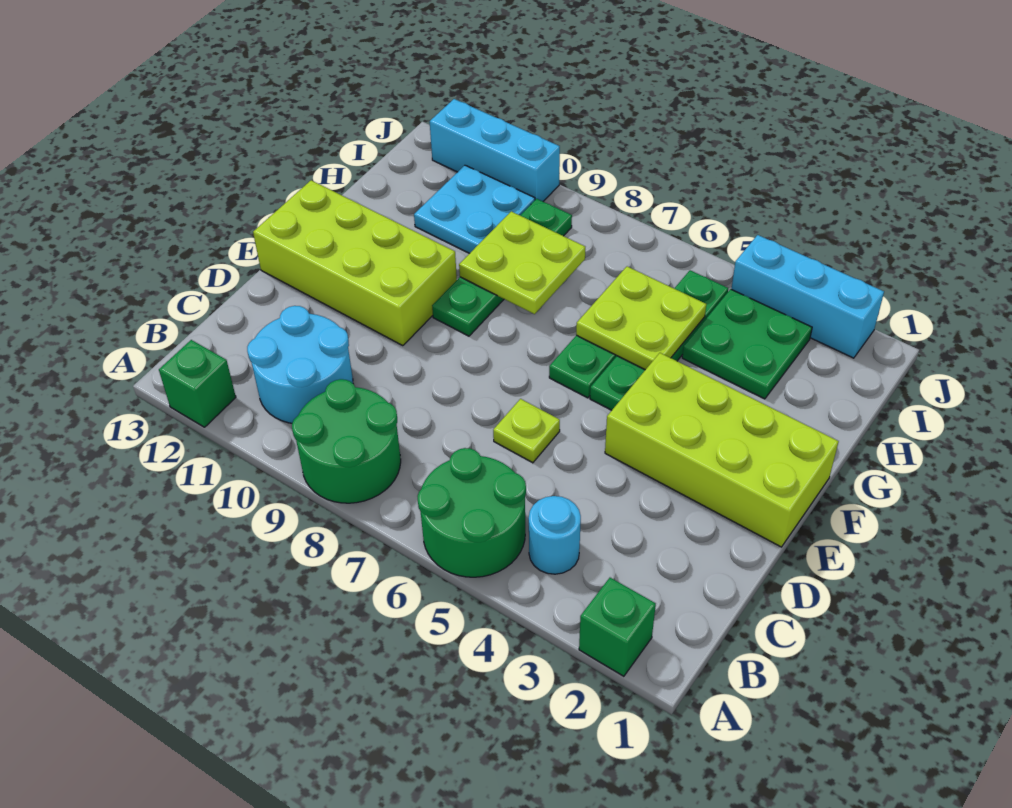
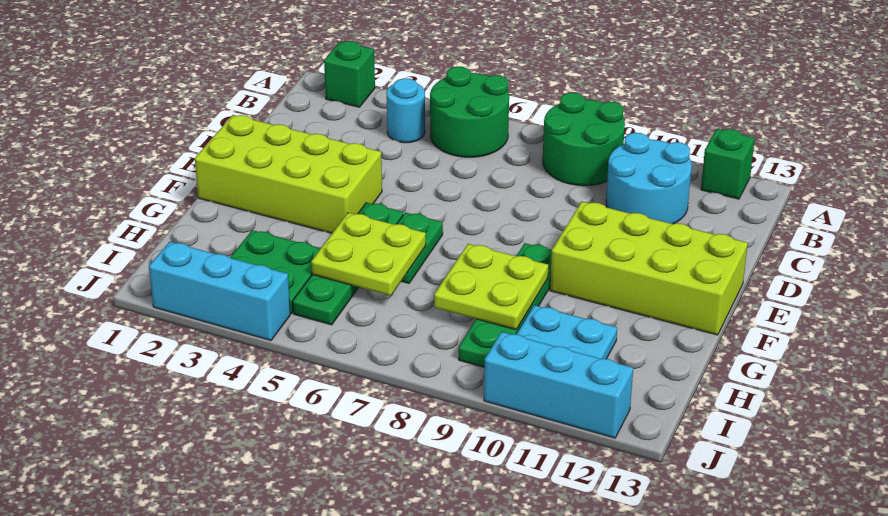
lime 1x1 plate [493,399,560,463] -> none

